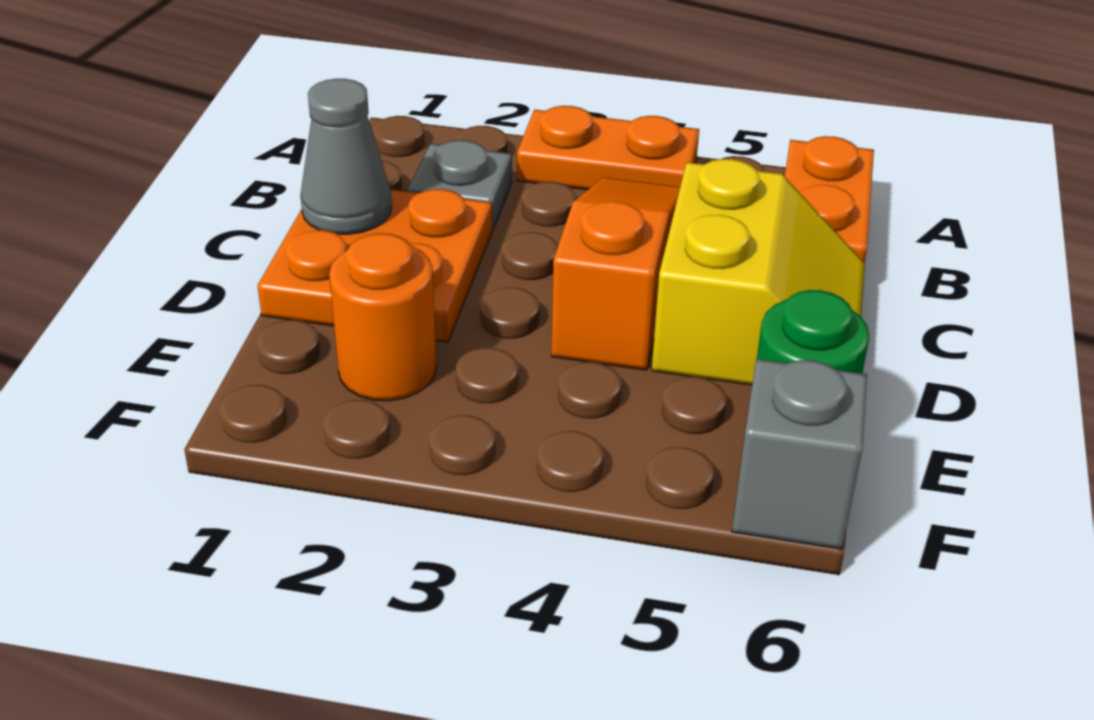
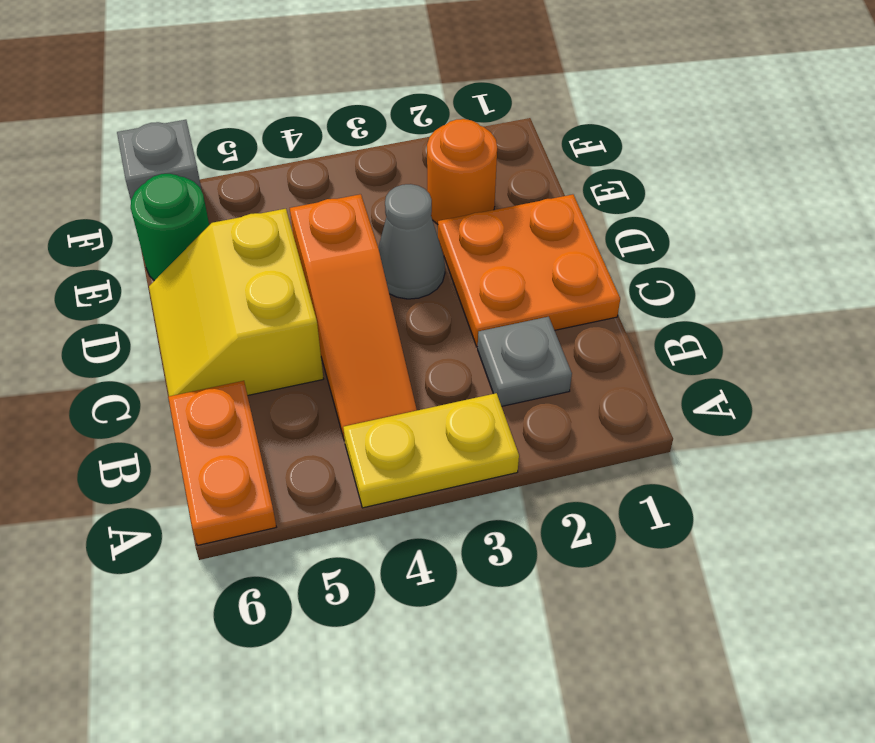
orange 1x2 plate [517,106,699,190] -> yellow 1x2 plate [343,393,519,508]
grey 1x1 cone [300,79,392,234] -> grey 1x1 cone moved to [378,184,445,299]

